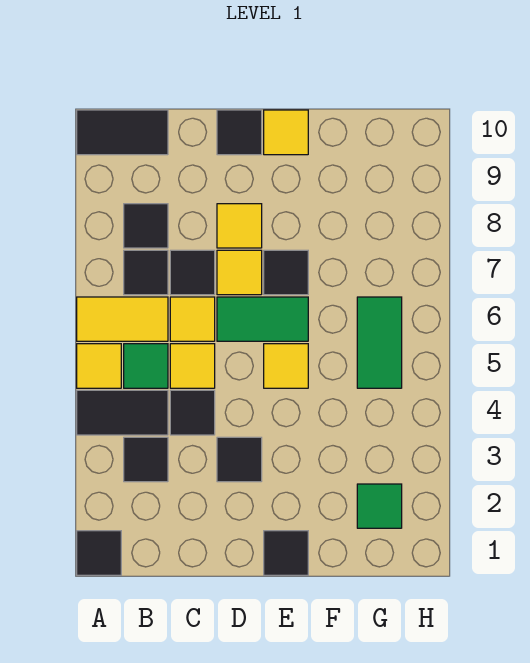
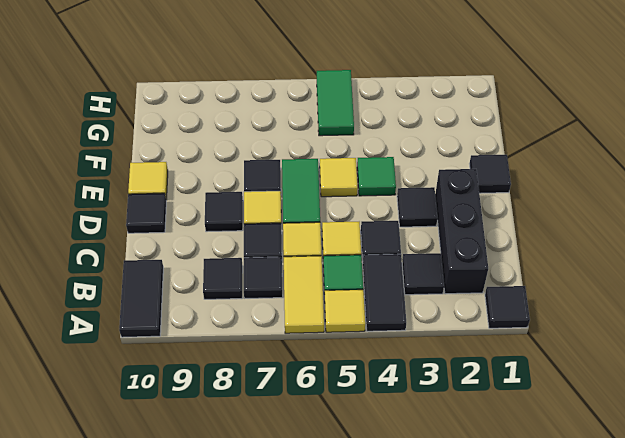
none -> black 1x3 brick [435,169,488,294]
yellow 1x1 tile [217,204,262,248] -> black 1x1 tile [205,192,243,232]
green 1x1 tile [357,484,402,528] -> green 1x1 tile moved to [357,157,396,196]
green 1x2 tile [357,297,402,388] -> green 1x2 tile turned to [317,70,354,136]

